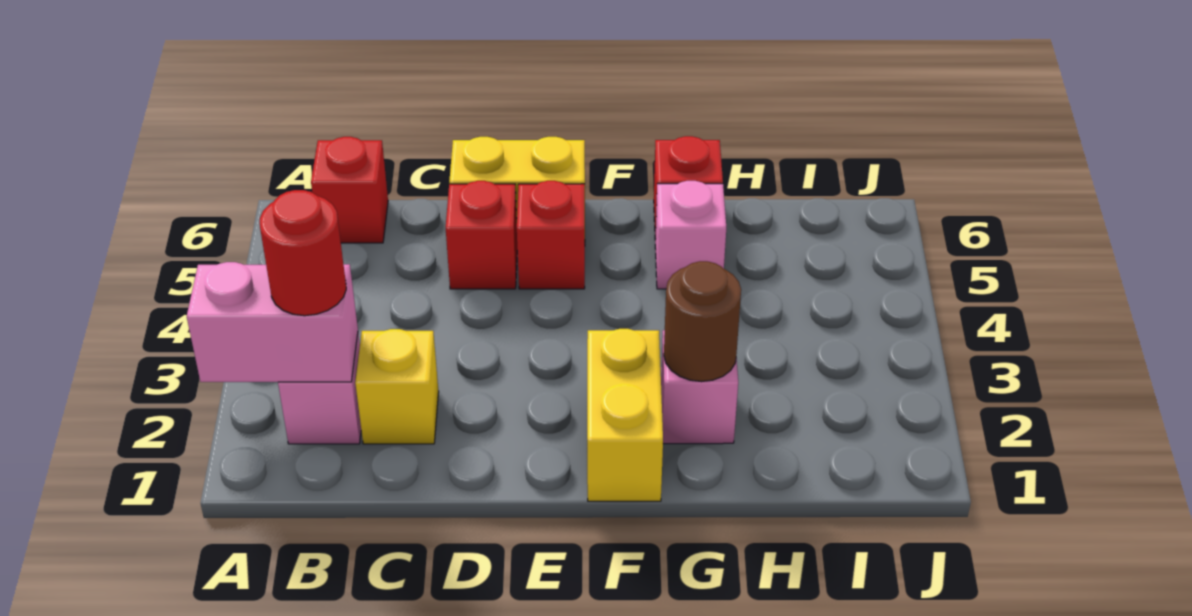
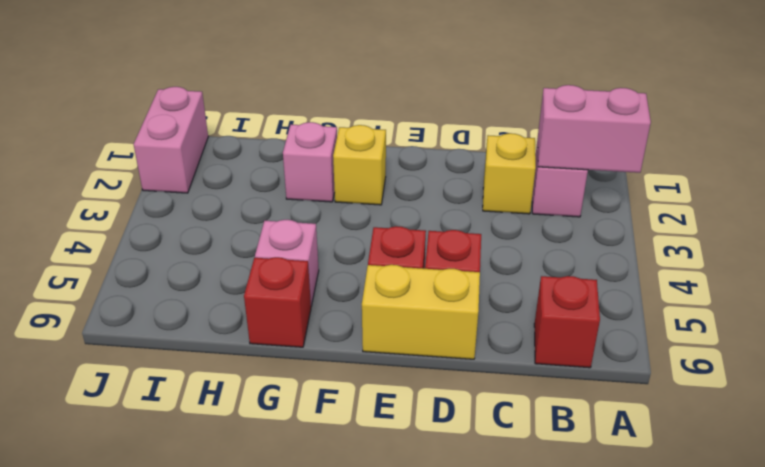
red 1x1 round brick [260,190,346,316] -> none
yellow 1x2 brick [587,329,663,501] -> yellow 1x1 brick [333,125,386,205]
brown 1x1 round brick [664,261,741,382] -> none
none -> pink 1x2 brick [134,87,208,193]

